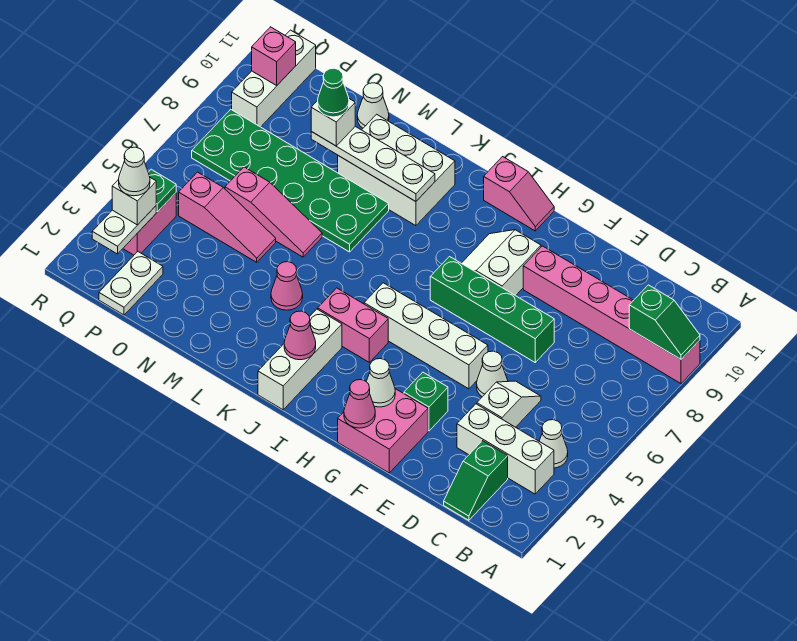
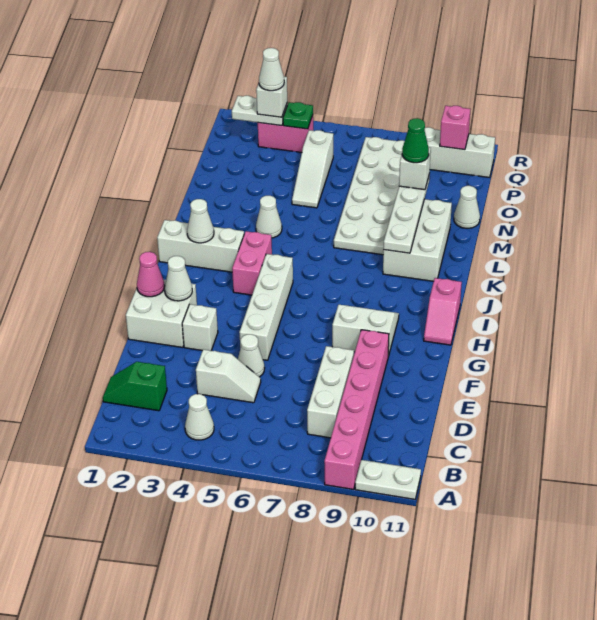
green 1x2 slope [629,285,700,359] -> none
white 1x3 brick [457,404,554,494] -> white 1x3 brick moved to [307,346,354,438]
green 1x4 brick [430,257,554,362] -> none
pink 2x2 brick [338,389,428,473] -> white 2x2 brick [126,280,197,348]
green 1x1 brick [404,372,448,431] -> white 1x1 brick [182,304,218,351]
pink 1x1 cone [284,311,316,360] -> white 1x1 cone [187,199,214,243]
pink 1x1 cone [271,262,303,310] -> white 1x1 cone [256,196,282,238]
green 2x6 plate [192,109,389,252] -> white 2x6 plate [334,137,405,255]
pink 1x3 slope [225,167,322,257] -> none
pink 1x3 slope [179,172,276,262] -> white 1x3 slope [292,130,333,208]
white 1x2 plate [99,252,163,315] -> white 1x2 plate moved to [355,460,421,499]

